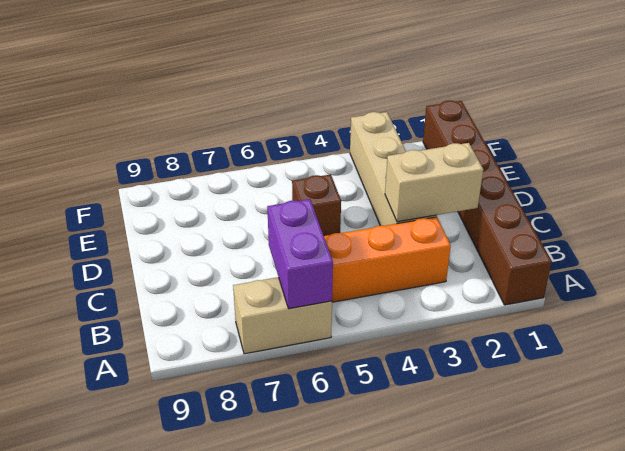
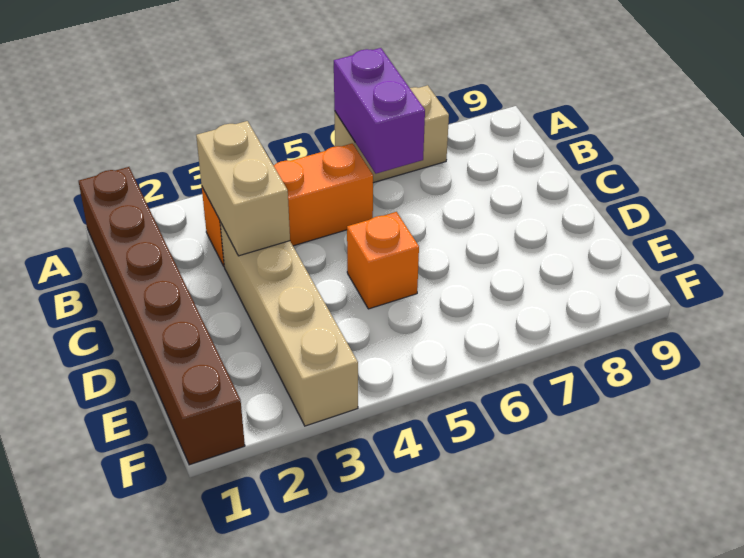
tan 1x2 brick [385,143,483,222] -> tan 1x2 brick turned to [196,121,290,256]
brown 1x1 brick [292,174,341,236] -> orange 1x1 brick [347,212,419,309]

